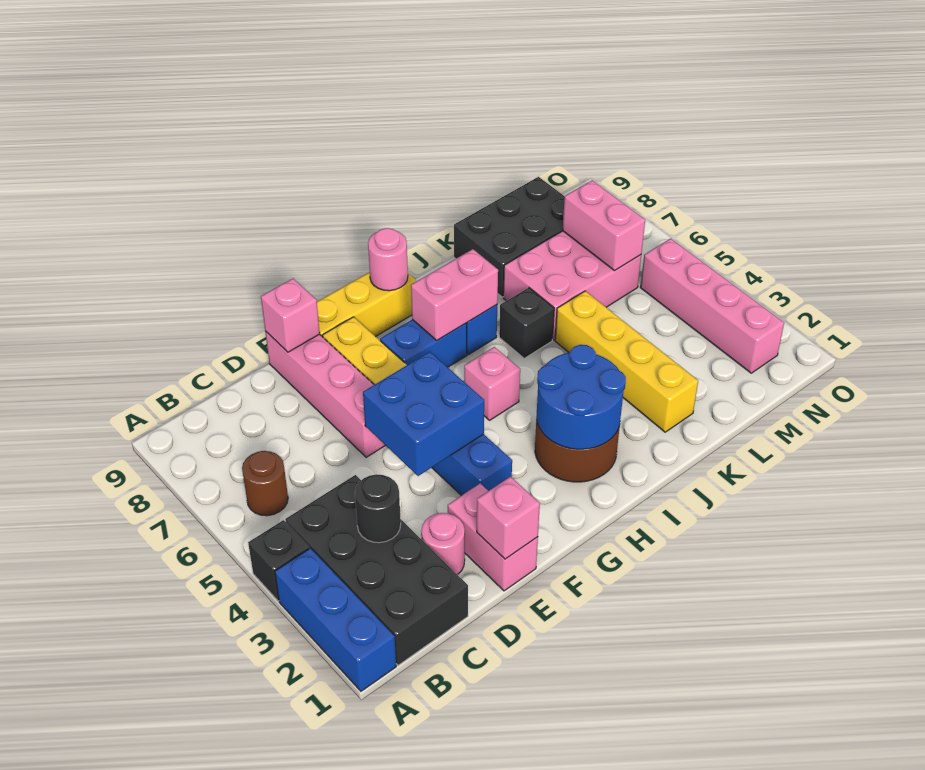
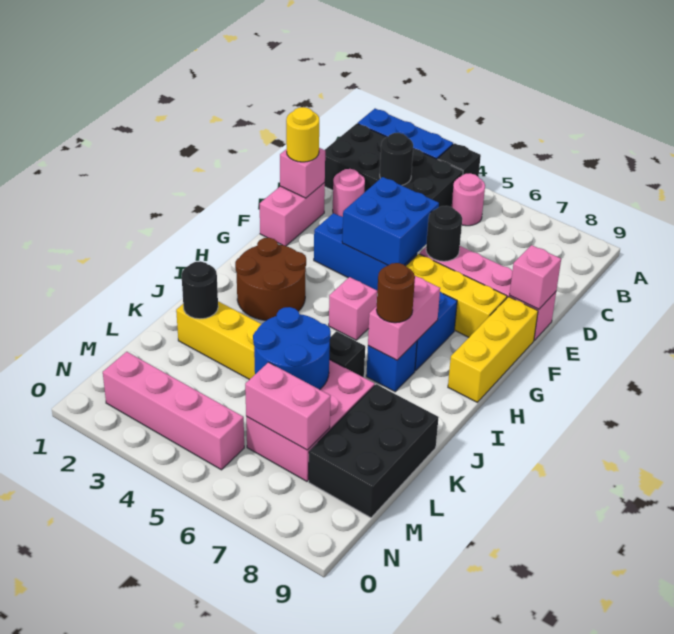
brown 1x1 round brick [242,451,288,516] -> brown 1x1 round brick moved to [377,263,415,323]
pink 1x2 brick [448,484,538,591] -> pink 1x2 brick turned to [260,183,325,246]
none -> yellow 1x1 round brick [286,107,319,162]
none -> black 1x1 round brick [426,206,462,261]
blue 2x2 round brick [537,345,626,449] -> blue 2x2 round brick moved to [253,307,331,390]
pink 1x1 round brick [368,228,408,291] -> pink 1x1 round brick moved to [452,173,485,226]
none -> black 1x1 round brick [181,261,218,319]

